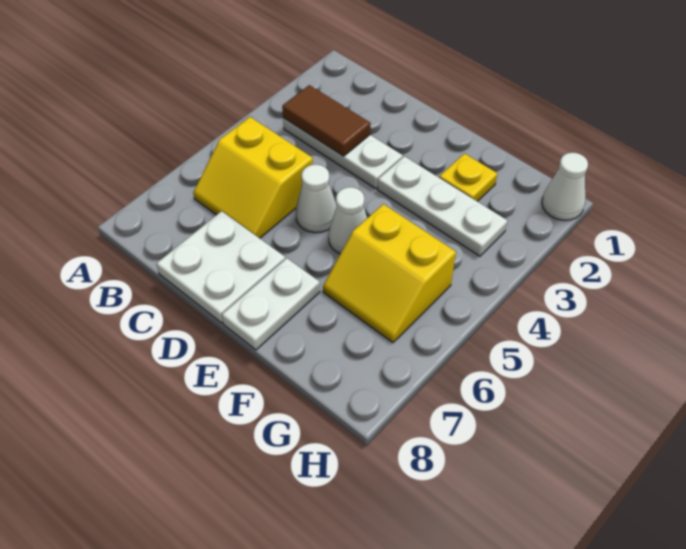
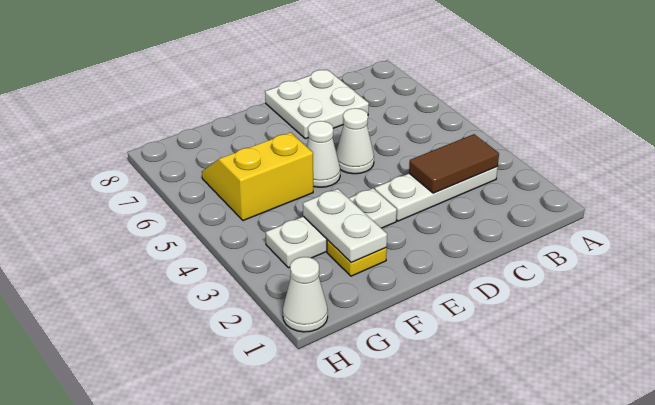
yellow 2x2 slope [193,117,313,238] -> none
white 1x2 plate [222,258,320,350] -> white 1x2 plate moved to [303,189,387,263]

